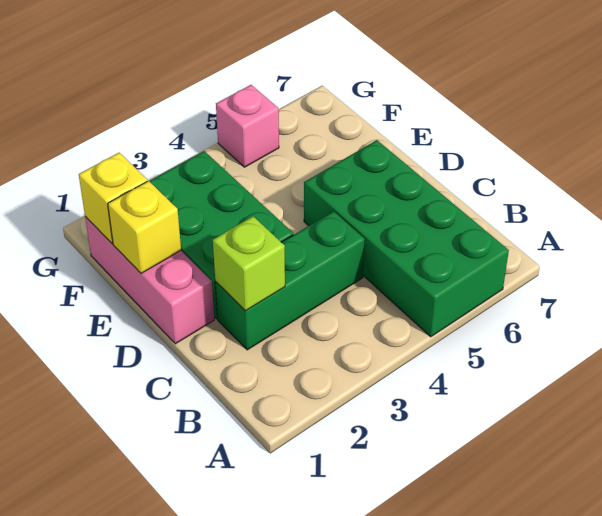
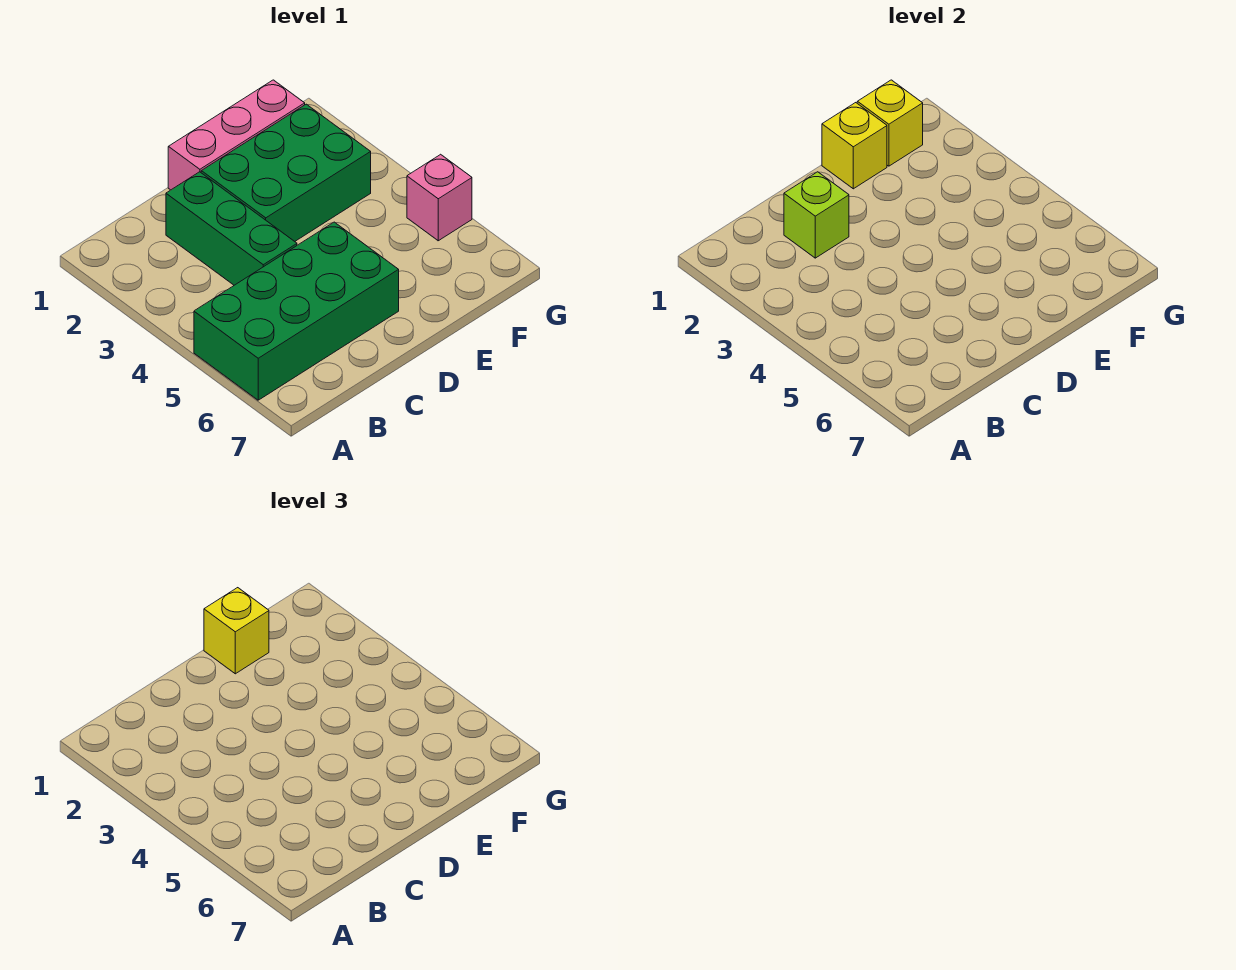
none -> yellow 1x1 brick [204,588,269,674]

